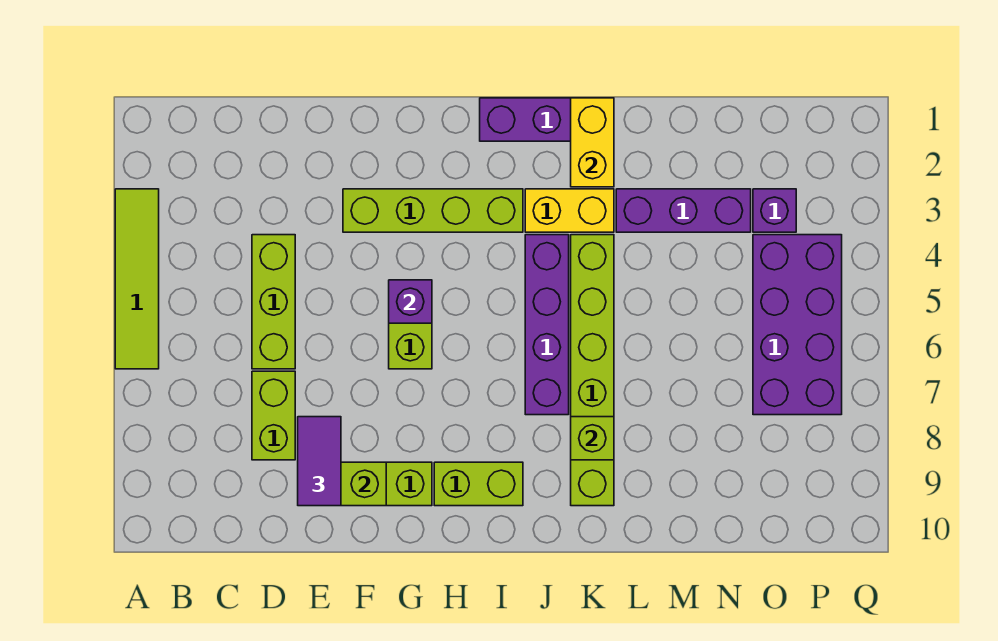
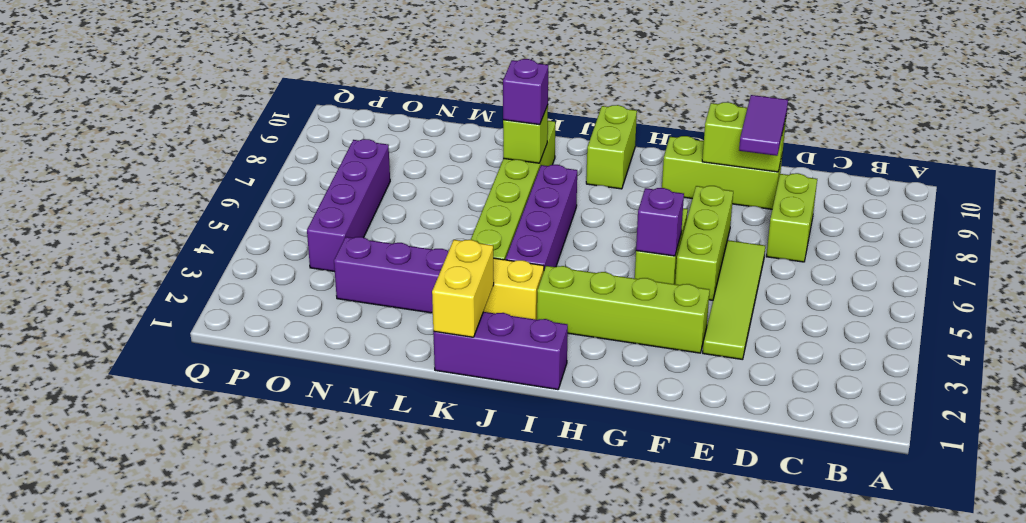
lime 1x4 tile [115,189,159,369] -> lime 1x4 tile moved to [703,240,765,360]
lime 1x3 brick [252,235,295,369] -> lime 1x3 brick moved to [675,186,733,300]
lime 1x2 brick [434,462,523,506] -> lime 1x2 brick turned to [586,105,637,189]
purple 1x1 brick [753,189,796,232] -> purple 1x1 brick moved to [503,59,548,125]
purple 2x4 brick [753,235,842,415] -> purple 1x4 brick [307,139,390,272]

